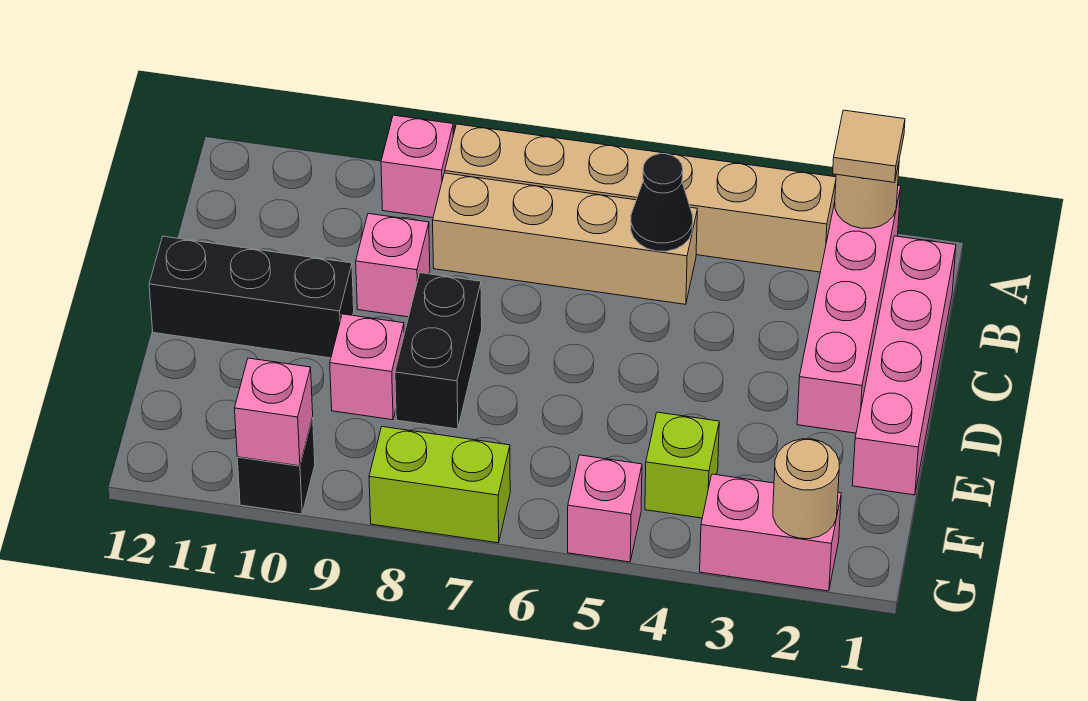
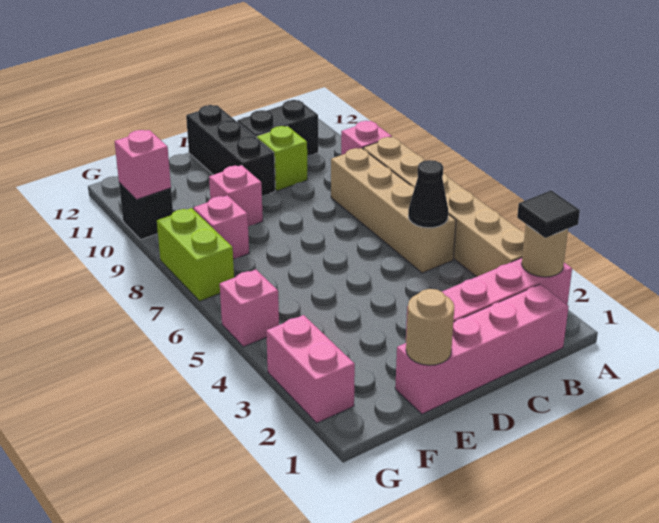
tan 1x1 tile [833,110,905,183] -> black 1x1 tile [517,190,580,238]
pink 1x1 brick [356,214,430,317] -> pink 1x1 brick moved to [194,195,249,259]
black 1x2 brick [395,273,482,429] -> black 1x2 brick moved to [237,100,318,155]
lime 1x1 brick [645,412,719,518] -> lime 1x1 brick moved to [257,126,308,191]
tan 1x1 round brick [773,439,839,539] -> tan 1x1 round brick moved to [406,289,454,365]

